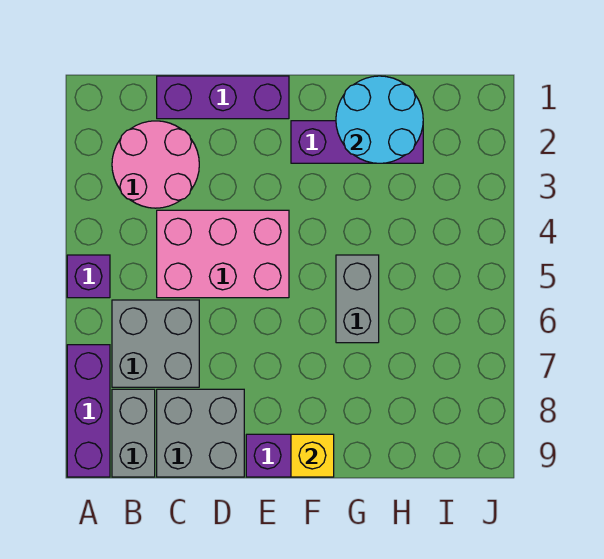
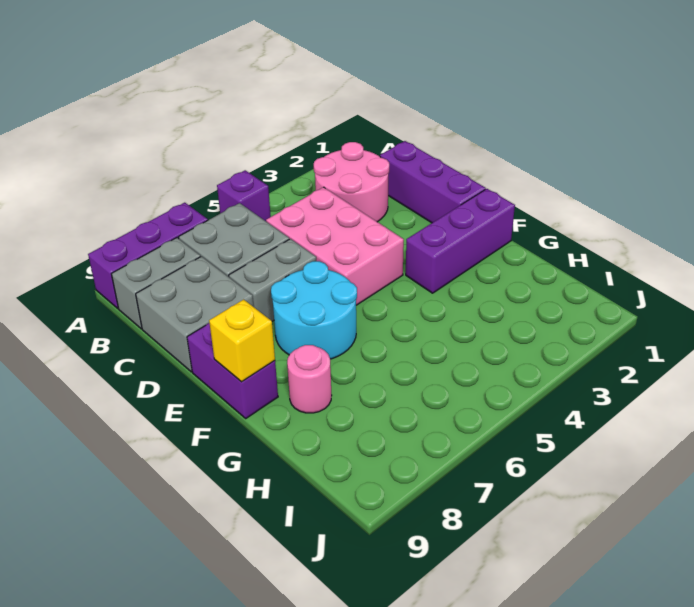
purple 1x3 brick [291,121,423,163] -> purple 1x3 brick turned to [406,189,515,293]
cyan 2x2 round brick [336,76,423,163] -> cyan 2x2 round brick moved to [271,261,357,359]
grey 1x2 brick [336,255,379,343] -> grey 1x2 brick moved to [229,239,316,321]
none -> pink 1x1 round brick [287,345,332,413]

